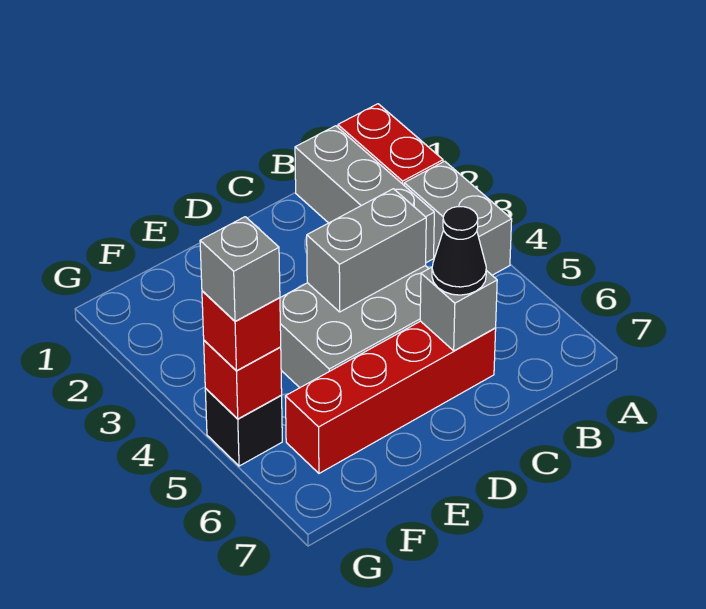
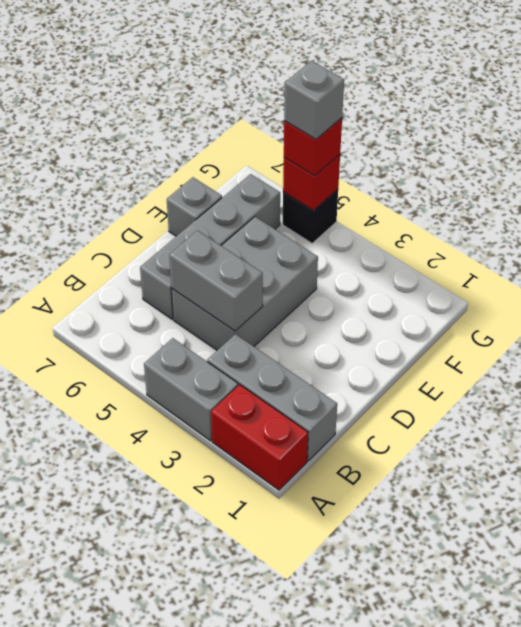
grey 1x2 brick [307,189,426,312] -> grey 1x2 brick turned to [169,231,263,331]
red 1x4 brick [285,321,496,473] -> grey 1x4 brick [140,174,280,319]
grey 1x1 brick [420,267,497,351] -> grey 1x1 brick moved to [167,177,222,236]
black 1x1 cone [432,207,486,295] -> none

